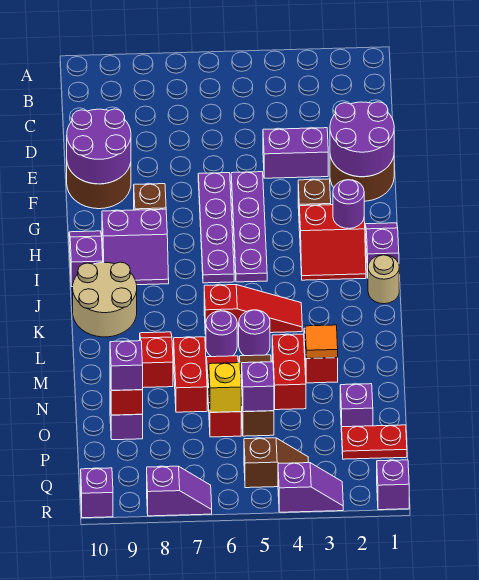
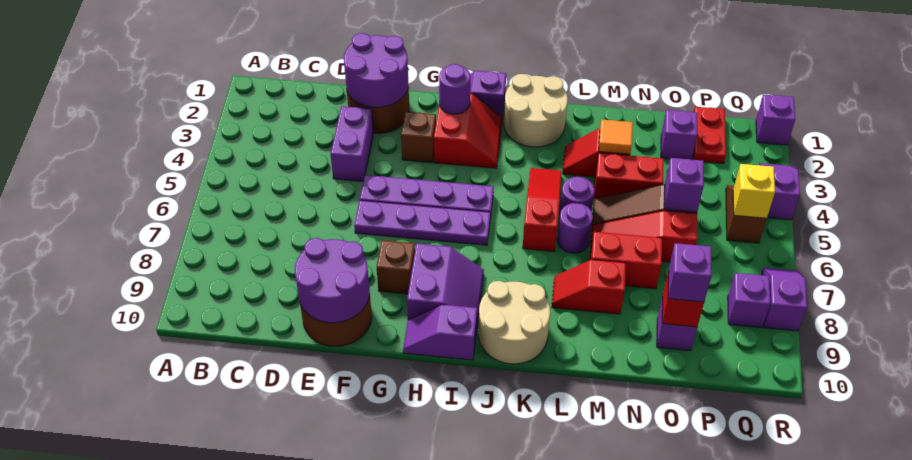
tan 1x1 round brick [368,255,399,304] -> tan 2x2 round brick [504,74,568,147]
yellow 1x1 brick [209,363,241,412] -> yellow 1x1 brick moved to [733,164,775,218]
purple 1x1 brick [81,468,113,518] -> purple 1x1 brick moved to [728,273,770,328]

